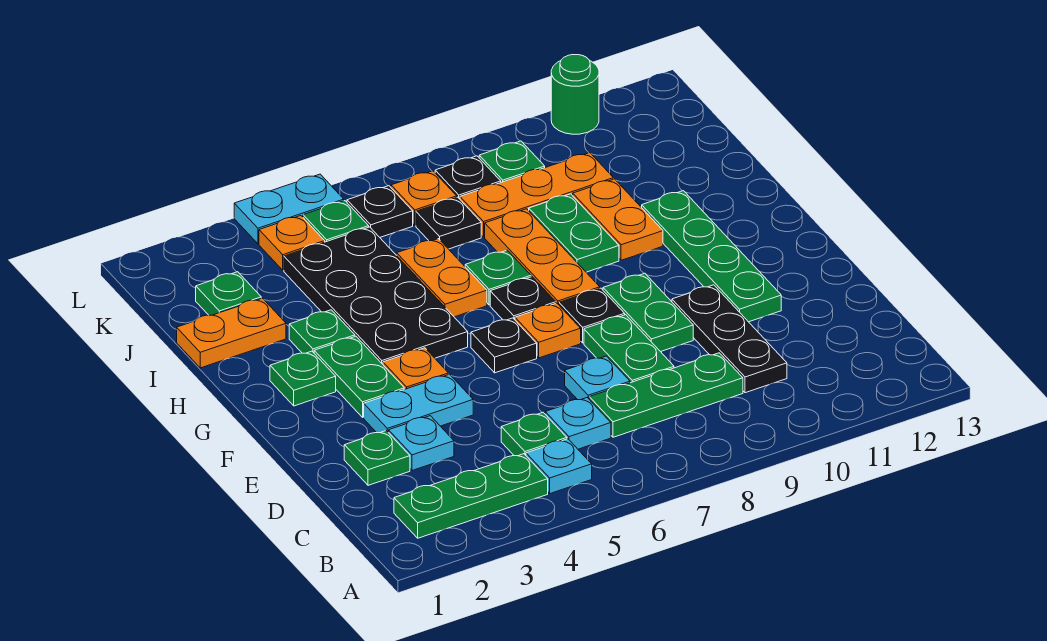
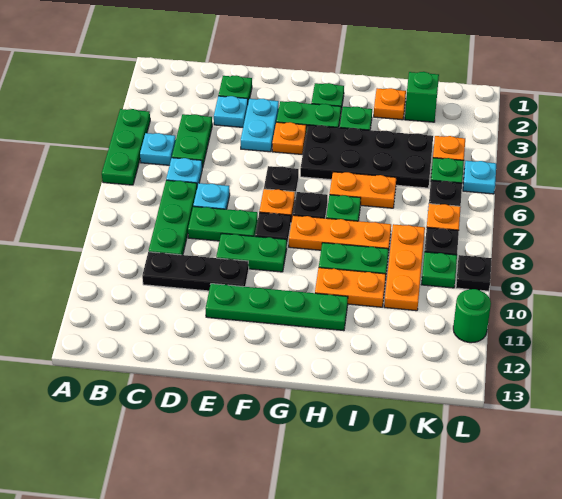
green 1x3 plate [394,454,548,538] -> green 1x3 plate moved to [102,109,150,185]
green 1x1 plate [501,412,567,456] -> green 1x2 plate [172,114,212,168]
orange 1x2 plate [177,298,286,368] -> orange 1x1 plate [374,88,406,120]
green 1x1 plate [196,272,261,315] -> green 1x1 brick [405,72,439,122]
black 1x1 plate [416,197,481,249] -> black 1x1 plate moved to [456,255,492,291]
cyan 1x2 plate [234,174,344,244] -> cyan 1x1 plate [463,161,496,194]

